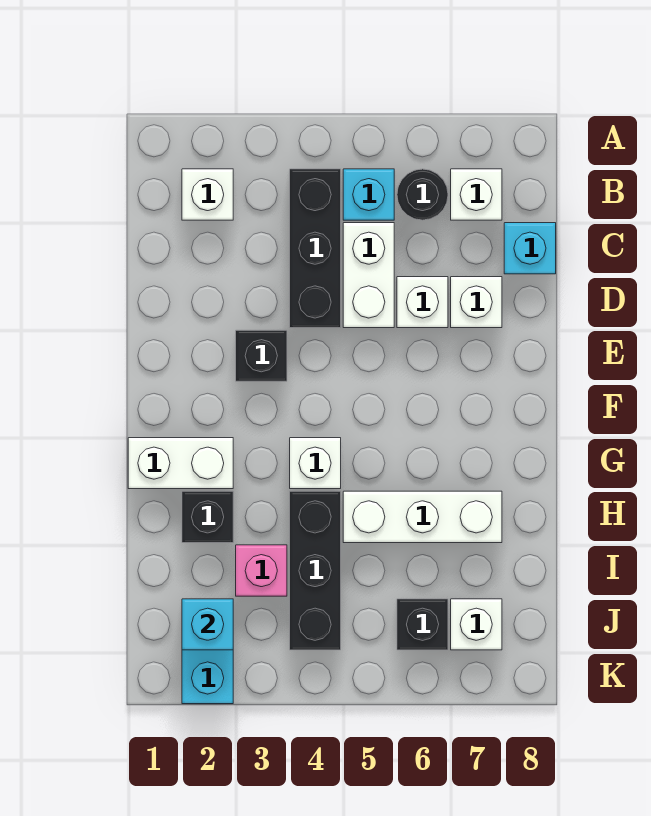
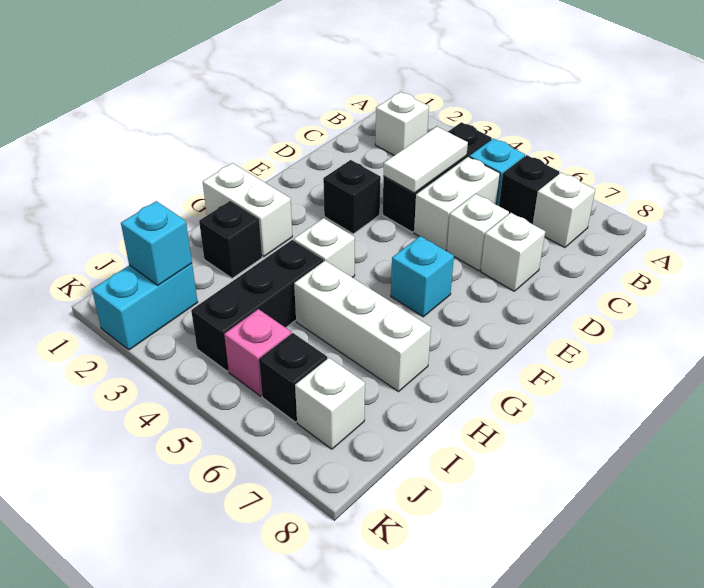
black 1x1 round brick [397,169,448,220] -> black 1x1 brick [499,155,559,224]
none -> white 1x2 tile [383,127,468,193]
cyan 1x1 brick [504,223,556,274] -> cyan 1x1 brick moved to [391,236,454,317]
pink 1x1 brick [236,545,287,596] -> pink 1x1 brick moved to [224,309,291,396]

